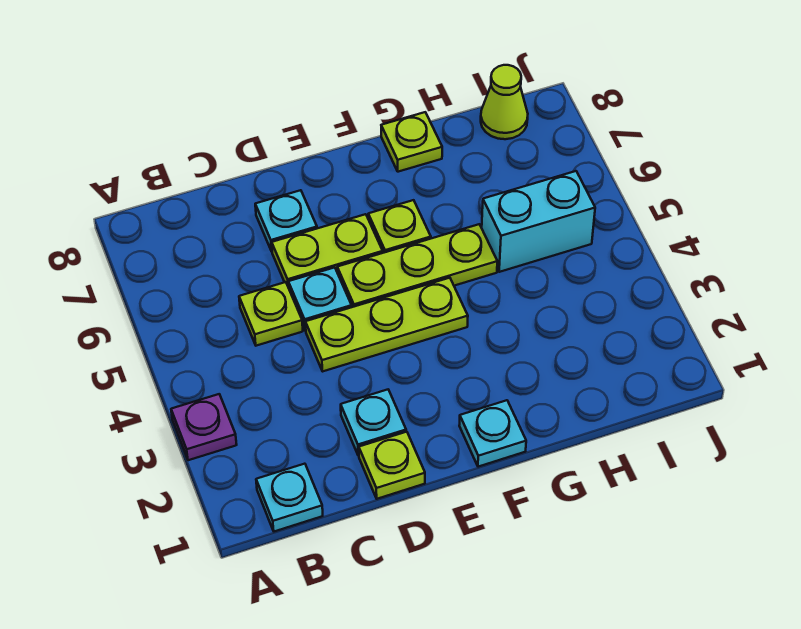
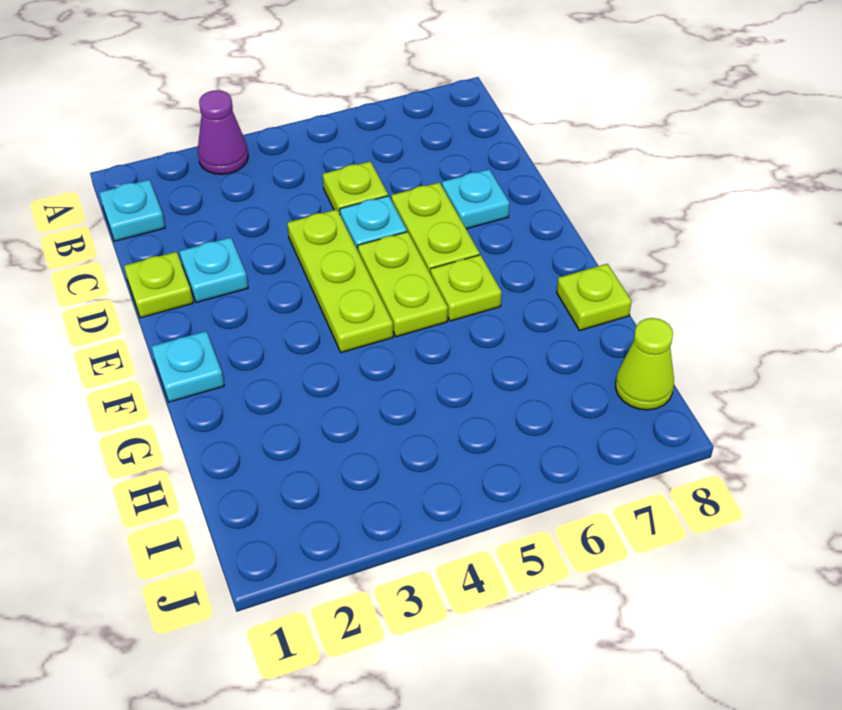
purple 1x1 plate [171,394,237,460] -> purple 1x1 cone [198,90,248,174]
lime 1x3 plate [337,224,497,307] -> lime 1x2 plate [358,232,448,337]
cyan 1x2 brick [482,171,595,272] -> none

